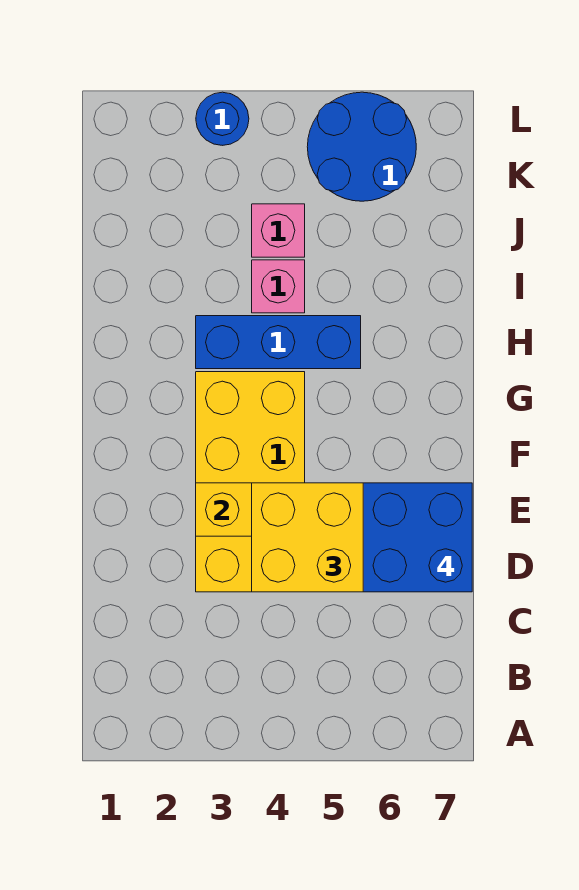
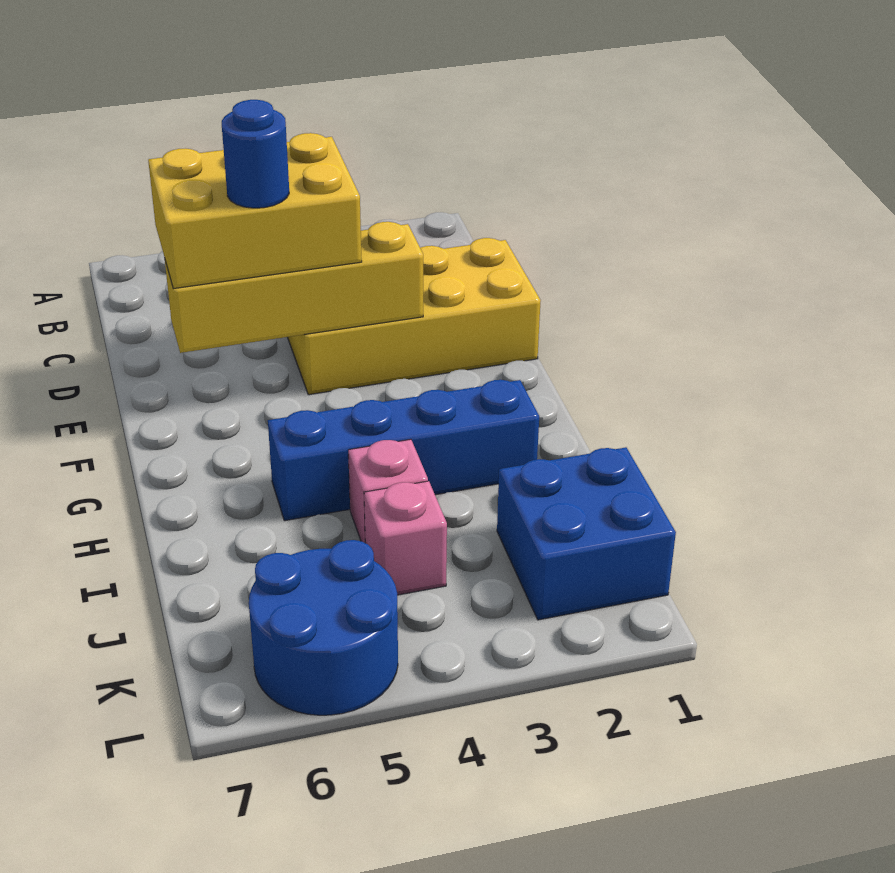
yellow 2x4 brick [196,372,305,592] -> yellow 2x4 brick turned to [288,238,541,395]
blue 2x2 brick [363,483,472,592] -> blue 2x2 brick moved to [497,447,676,620]
blue 1x3 brick [196,316,361,369] -> blue 1x4 brick [268,380,539,521]
blue 1x1 round brick [196,92,249,145] -> blue 1x1 round brick moved to [222,100,289,208]

